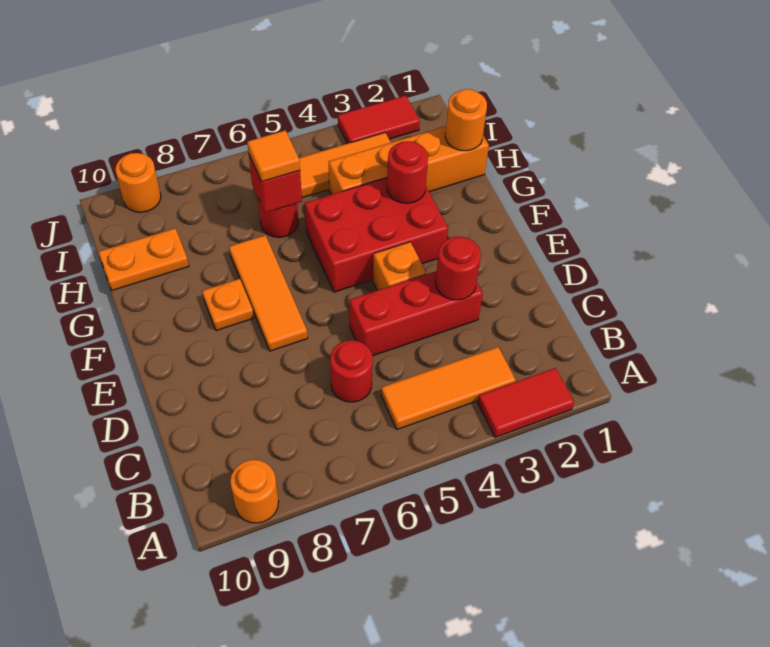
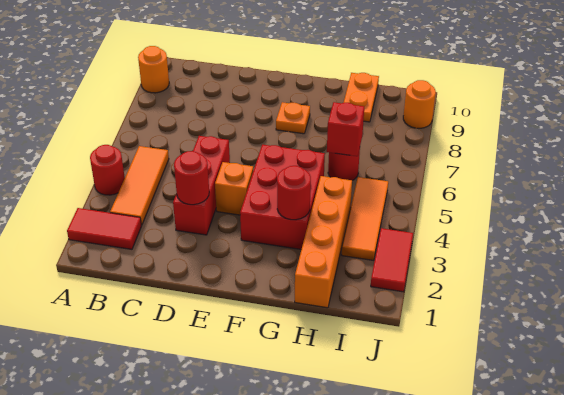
red 1x2 tile [478,368,574,437] -> red 1x2 tile turned to [67,208,141,249]
red 1x1 round brick [330,340,373,402] -> red 1x1 round brick moved to [90,145,125,195]
orange 1x3 tile [229,235,308,351] -> none
orange 1x1 round brick [445,89,487,151] -> none
orange 1x1 tile [247,130,300,182] -> none

